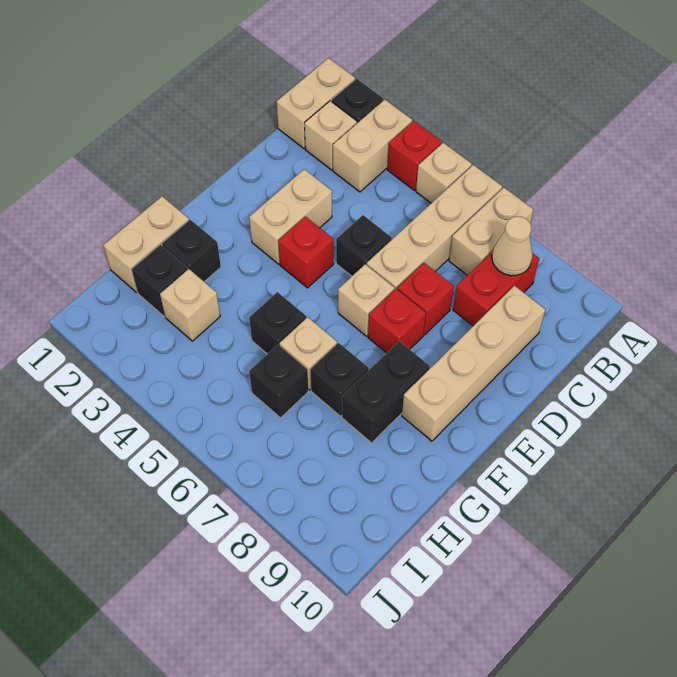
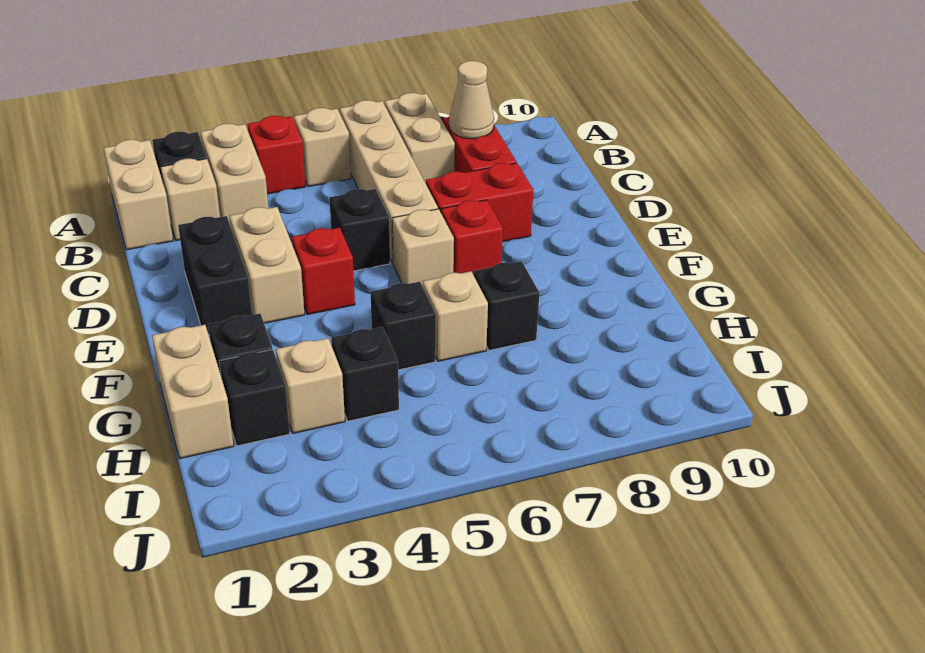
tan 1x4 brick [402,286,545,441] -> none
red 1x1 brick [397,263,454,335] -> red 1x2 brick [426,163,533,242]
black 1x2 brick [342,341,430,443] -> black 1x2 brick moved to [178,216,252,335]
black 1x1 brick [249,345,308,418] -> black 1x1 brick moved to [331,327,399,421]

